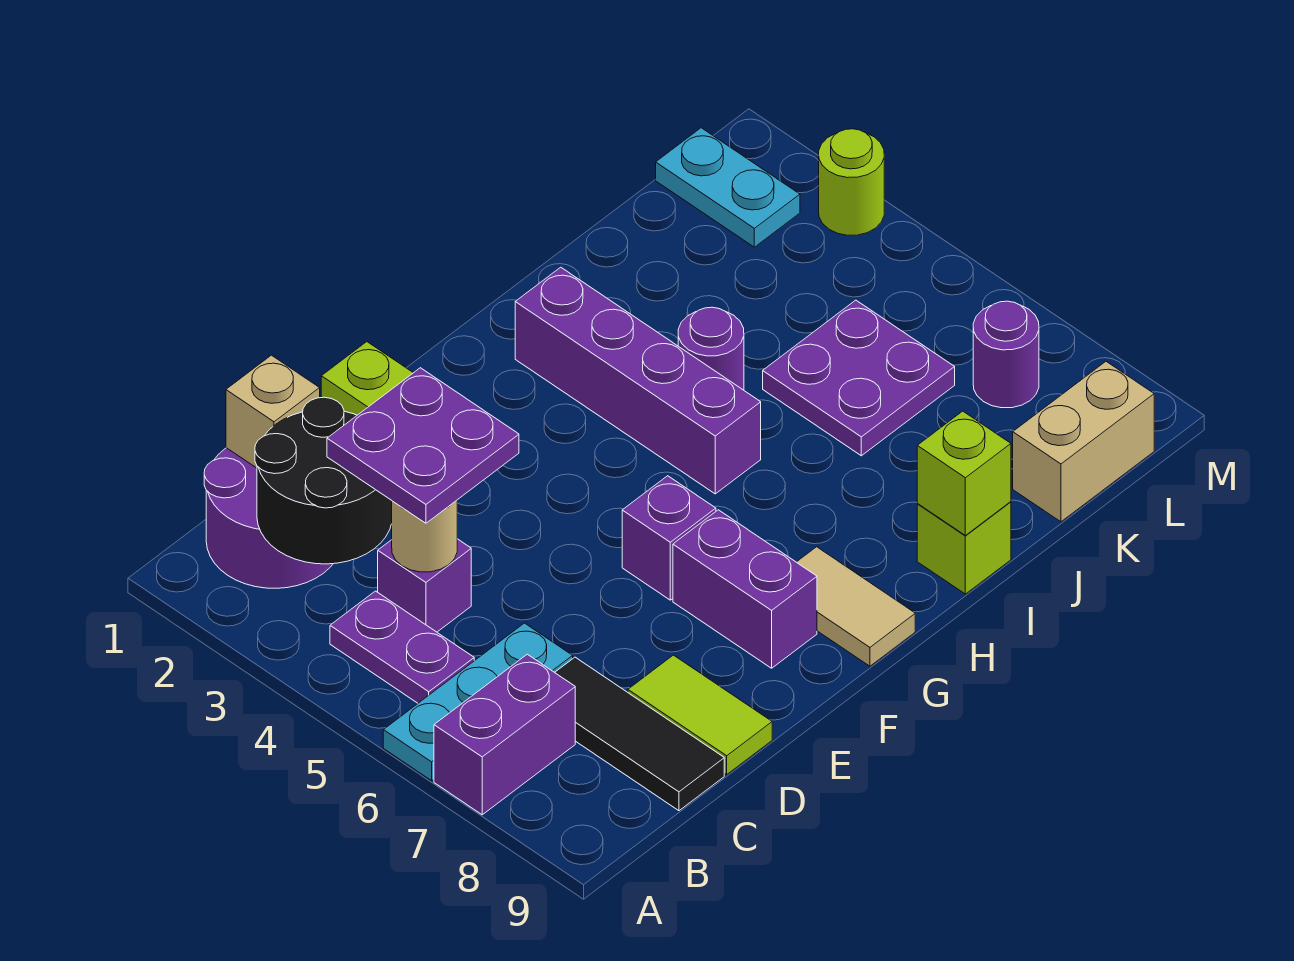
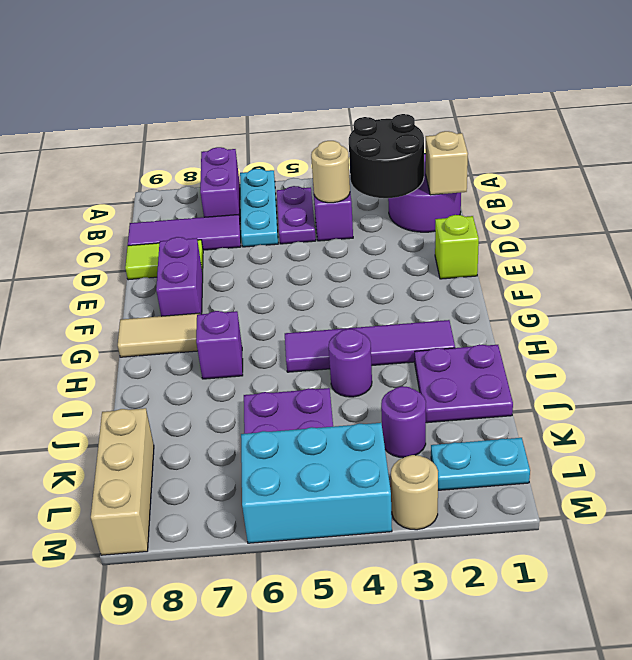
purple 1x2 plate [330,591,474,703] -> purple 1x2 plate turned to [277,186,316,244]
purple 2x2 plate [327,368,519,523] -> purple 2x2 plate moved to [415,344,513,423]
black 1x3 tile [555,657,724,811] -> purple 1x3 tile [128,214,241,250]
purple 1x1 brick [622,476,716,600] -> purple 1x1 brick moved to [196,311,243,379]
purple 1x2 brick [673,510,817,668] -> purple 1x2 brick turned to [156,237,203,316]
purple 1x4 brick [515,267,761,494] -> purple 1x4 tile [285,320,455,372]
lime 1x1 brick [917,502,1011,594] -> none
lime 1x1 brick [917,411,1011,536] -> none
tan 1x2 brick [1013,362,1154,522] -> tan 1x3 brick [91,408,154,555]
none -> cyan 2x3 brick [241,423,392,543]
purple 1x1 round brick [973,301,1039,408] -> purple 1x1 round brick moved to [381,386,426,458]
lime 1x1 round brick [819,129,884,235] -> tan 1x1 round brick [391,455,438,530]

